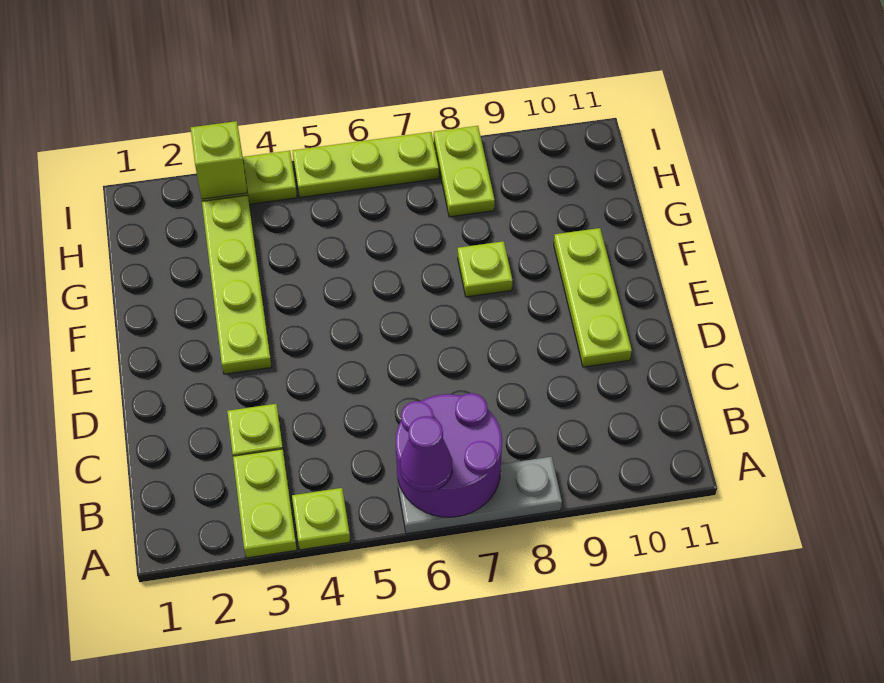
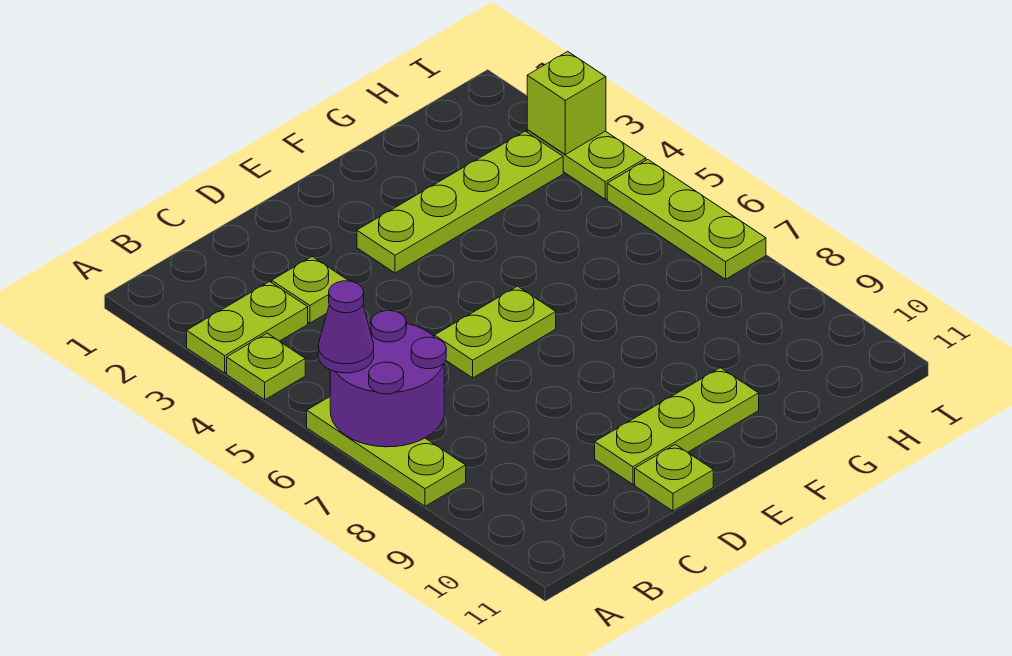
grey 1x3 plate [398,457,562,534] -> lime 1x3 plate [307,397,466,506]
lime 1x1 plate [458,241,513,297] -> lime 1x1 plate moved to [635,444,713,511]
lime 1x2 plate [434,126,495,217] -> lime 1x2 plate moved to [434,286,556,378]

